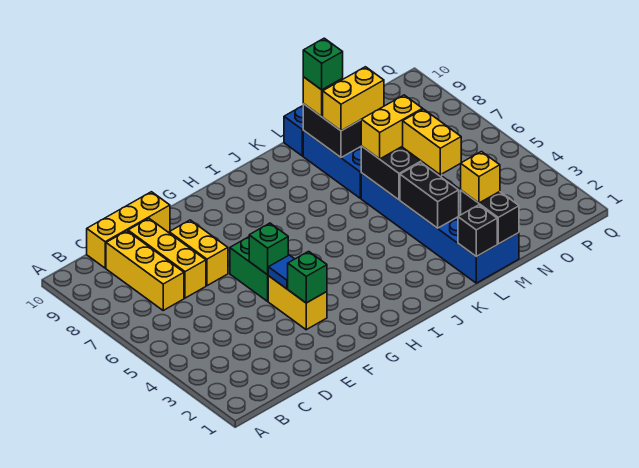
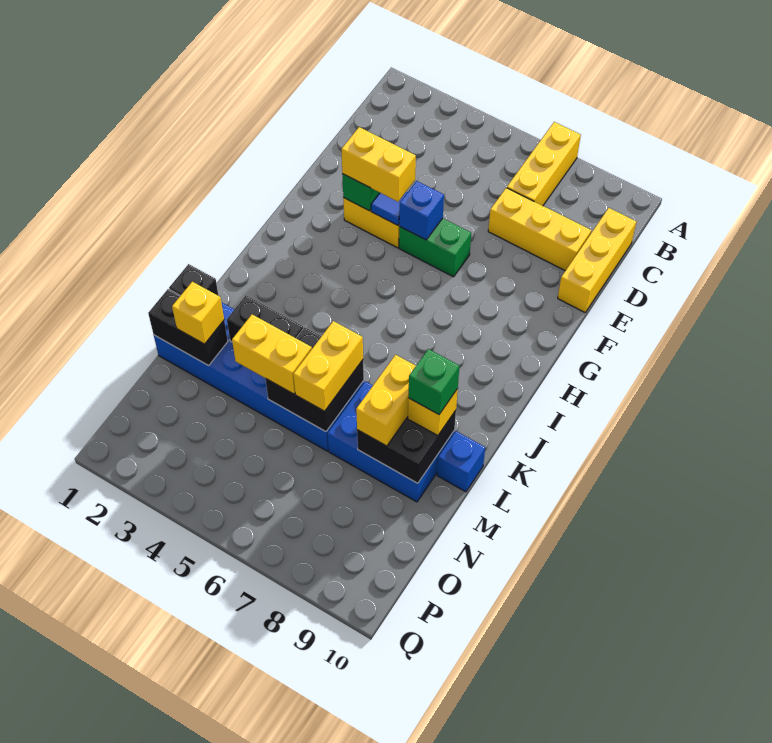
yellow 1x3 brick [106,231,184,310] -> yellow 1x3 brick turned to [507,122,581,206]
yellow 1x2 brick [169,220,228,286] -> yellow 1x2 brick moved to [341,127,416,202]
green 1x1 brick [249,223,288,275] -> blue 1x1 brick [399,181,444,240]

